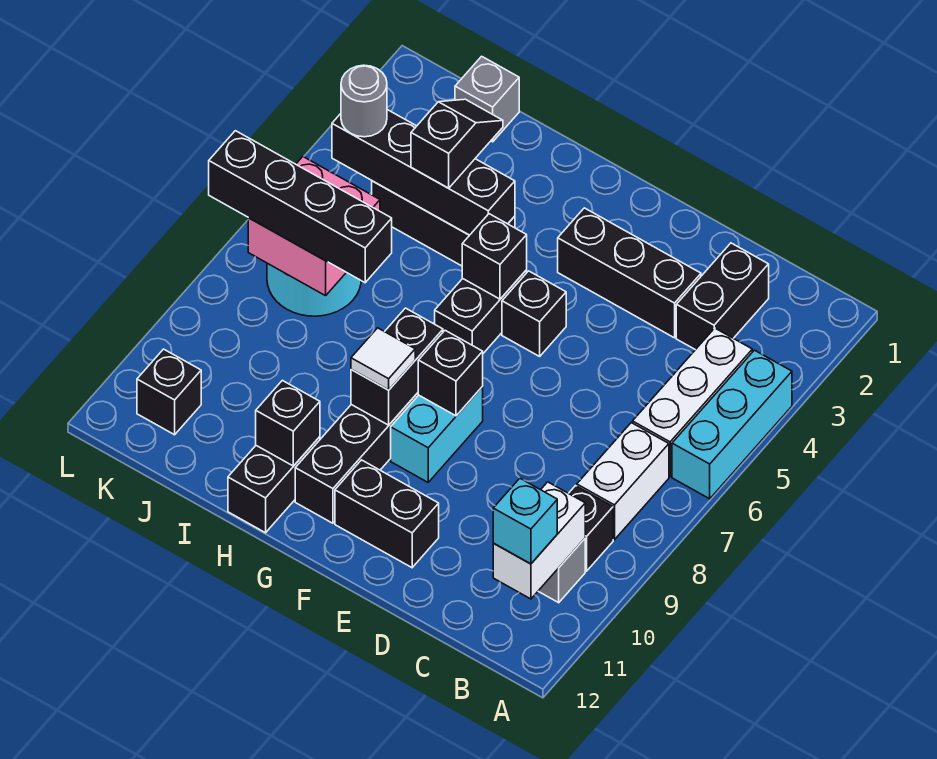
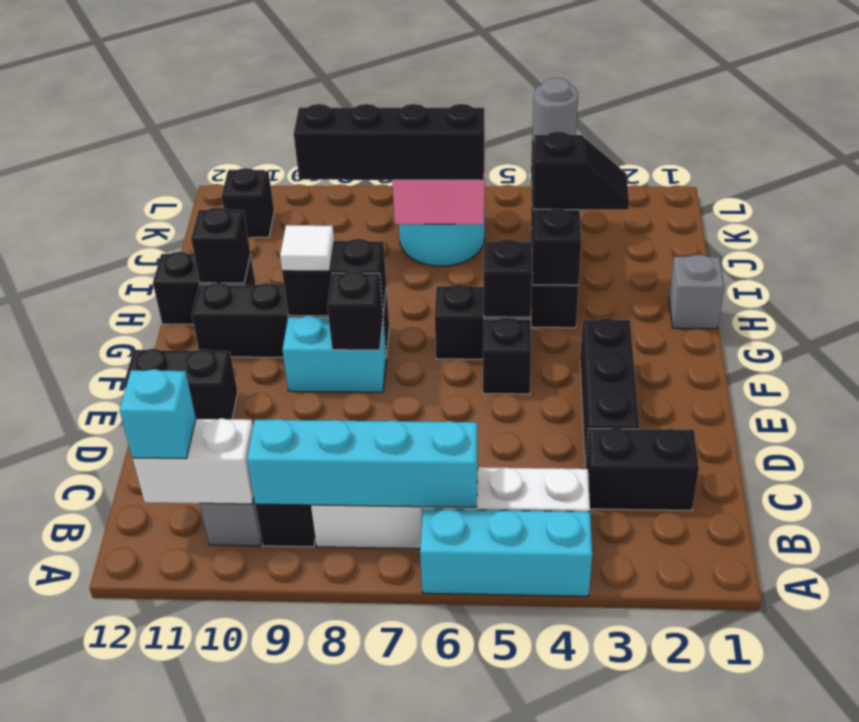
none -> cyan 1x4 brick [247,419,478,507]
black 1x2 brick [335,460,439,568] -> black 1x2 brick turned to [124,349,238,419]
black 1x4 brick [209,131,392,283] -> black 1x4 brick turned to [294,104,484,180]
grey 1x1 brick [455,56,519,142] -> grey 1x1 brick moved to [669,255,724,329]

